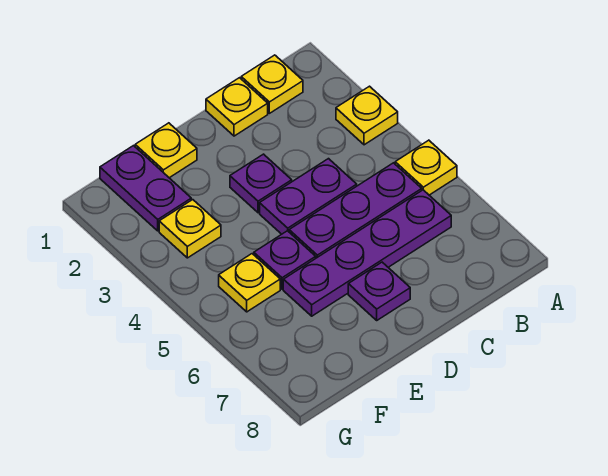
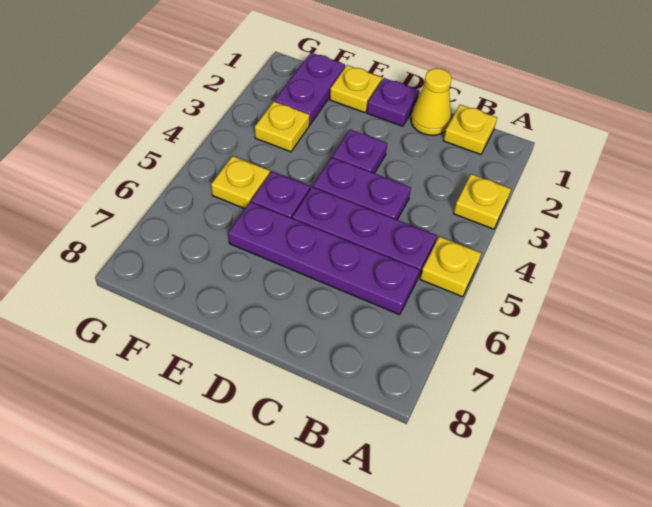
yellow 1x1 plate [206,78,268,136] -> yellow 1x1 cone [411,68,452,135]
purple 1x1 plate [348,262,410,320] -> purple 1x1 plate moved to [367,78,419,126]

